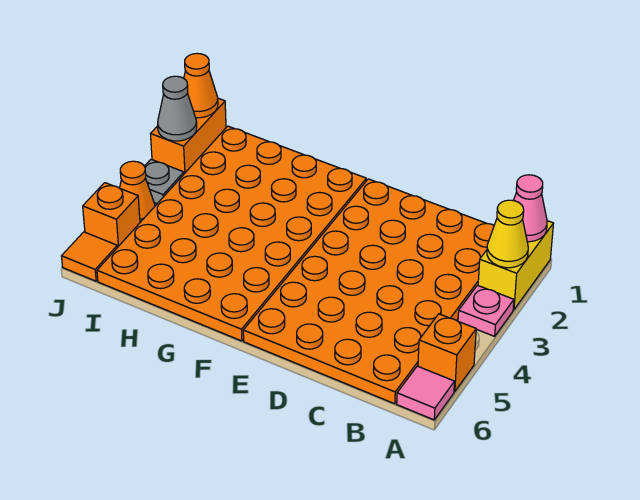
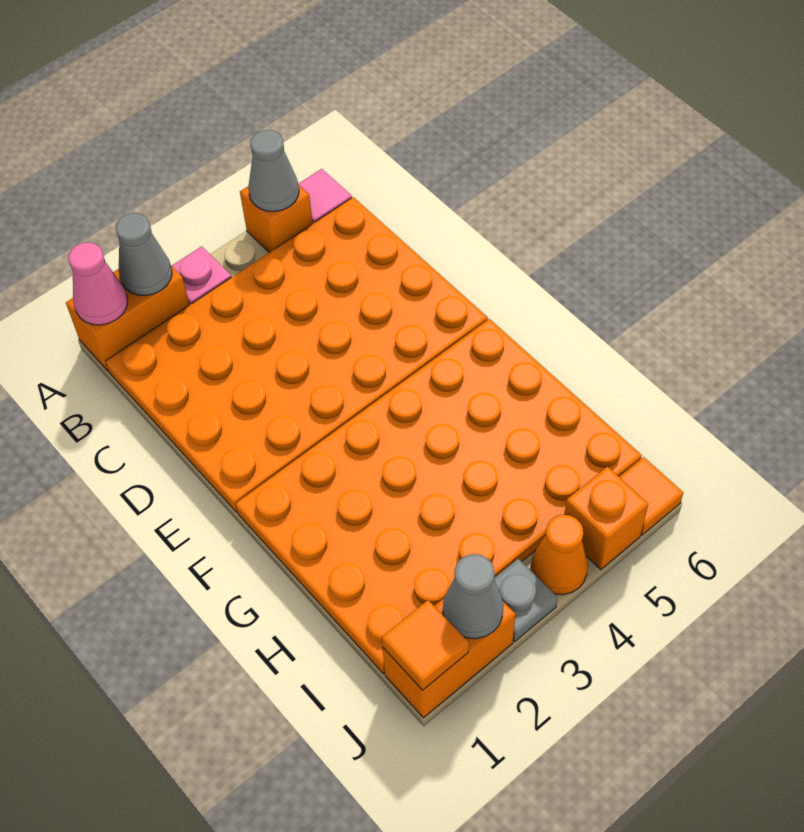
yellow 1x2 brick [478,221,553,310] -> orange 1x2 brick [66,266,189,371]
yellow 1x1 cone [487,200,528,268] -> grey 1x1 cone [116,213,172,295]
none -> grey 1x1 cone [248,130,299,211]
orange 1x1 cone [184,53,218,118] -> orange 1x1 tile [382,600,469,690]

